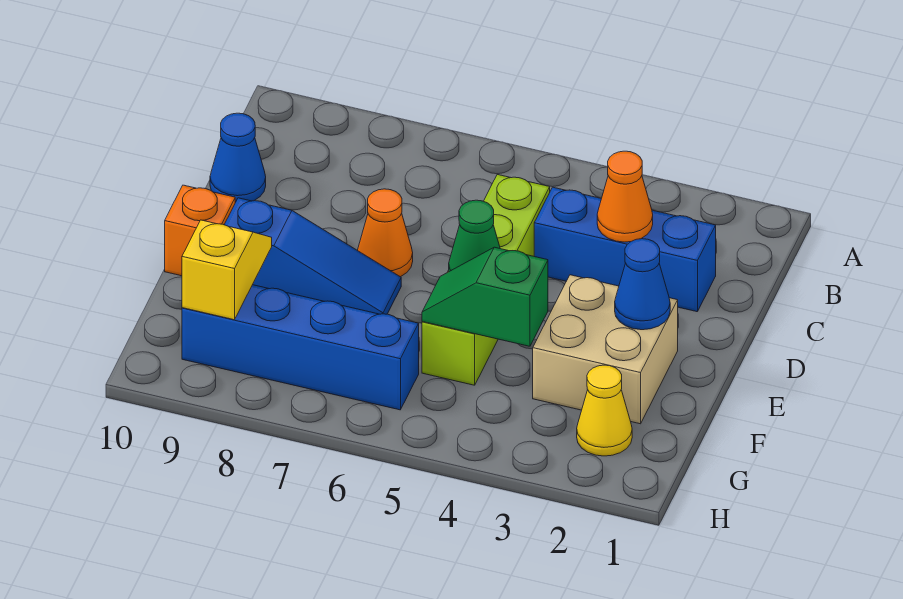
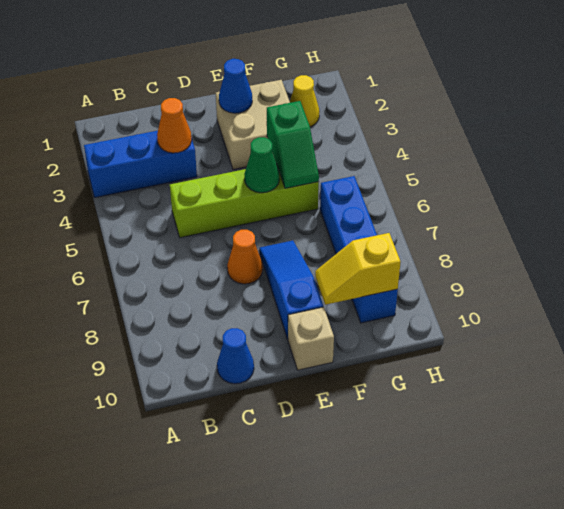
blue 1x3 brick [534,187,716,312] -> blue 1x3 brick turned to [84,131,197,198]
orange 1x1 brick [165,185,235,276] -> tan 1x1 brick [288,307,334,370]

